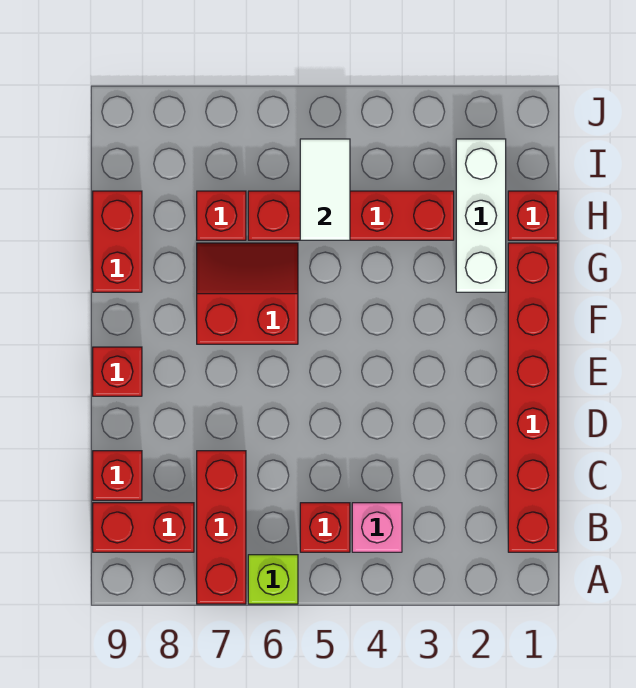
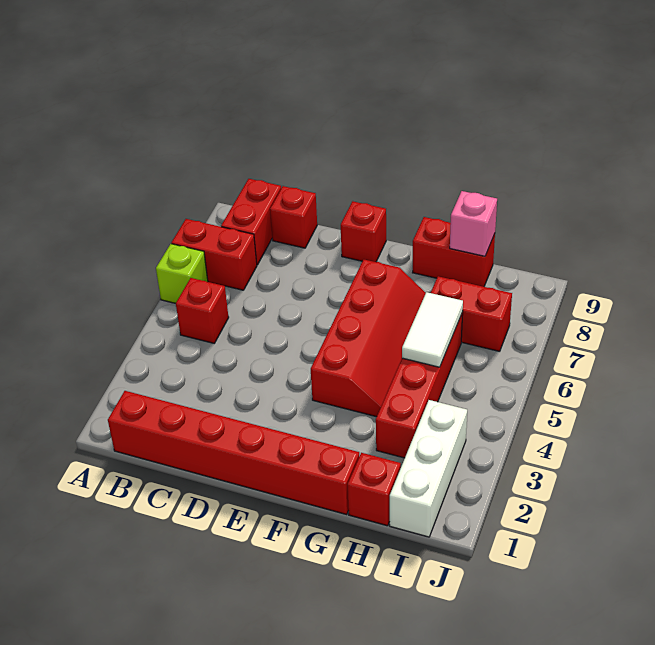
red 1x3 brick [197,451,246,604] -> red 1x2 brick [172,219,257,290]
pink 1x1 brick [352,503,402,552] -> pink 1x1 brick moved to [450,191,497,256]
red 2x2 slope [197,243,298,344] -> red 2x4 slope [311,260,426,417]
white 1x3 brick [456,139,506,292] -> white 1x3 brick turned to [390,400,467,537]
white 1x2 tile [300,139,350,240] -> white 1x2 tile turned to [402,292,463,367]
red 1x1 brick [197,191,246,240] -> red 1x2 brick [431,276,512,351]

